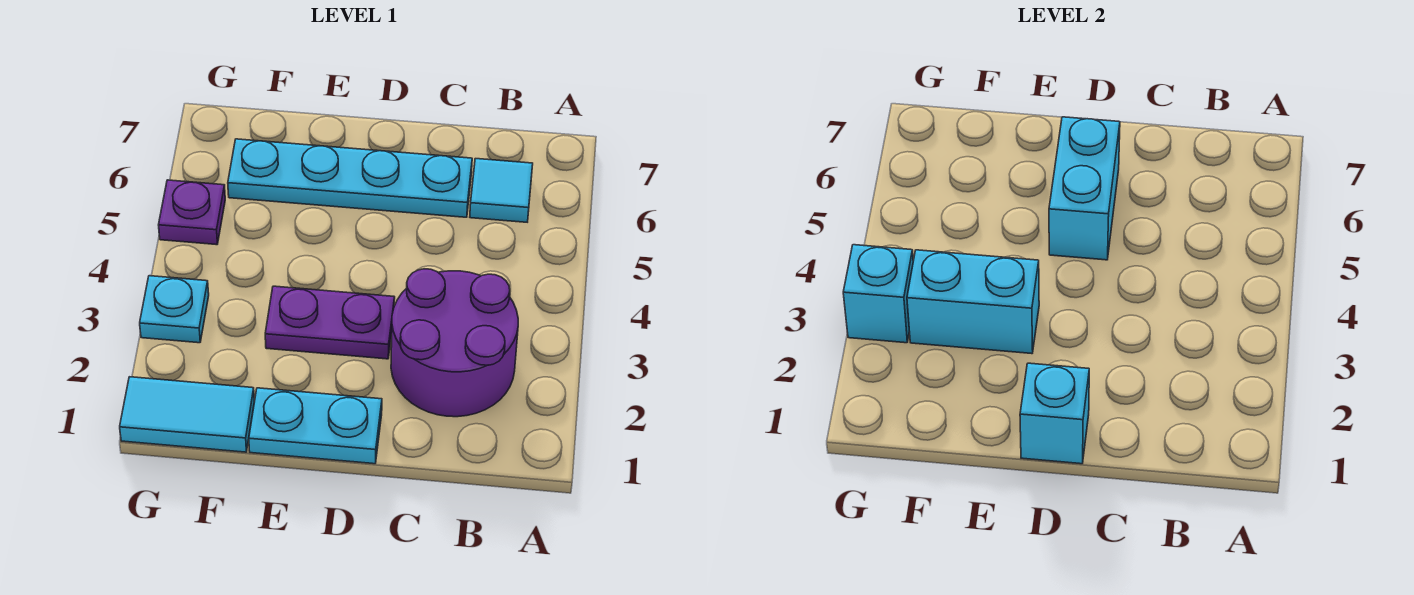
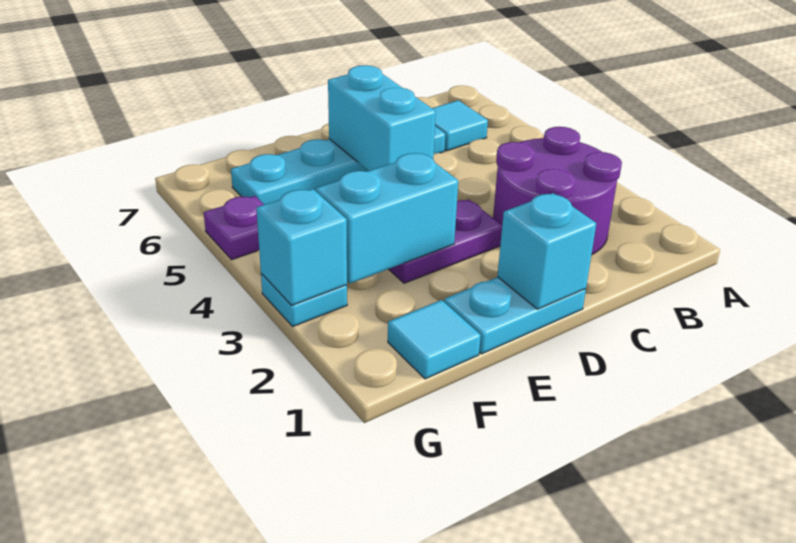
cyan 1x2 tile [120,377,254,452] -> cyan 1x1 tile [388,300,481,379]

